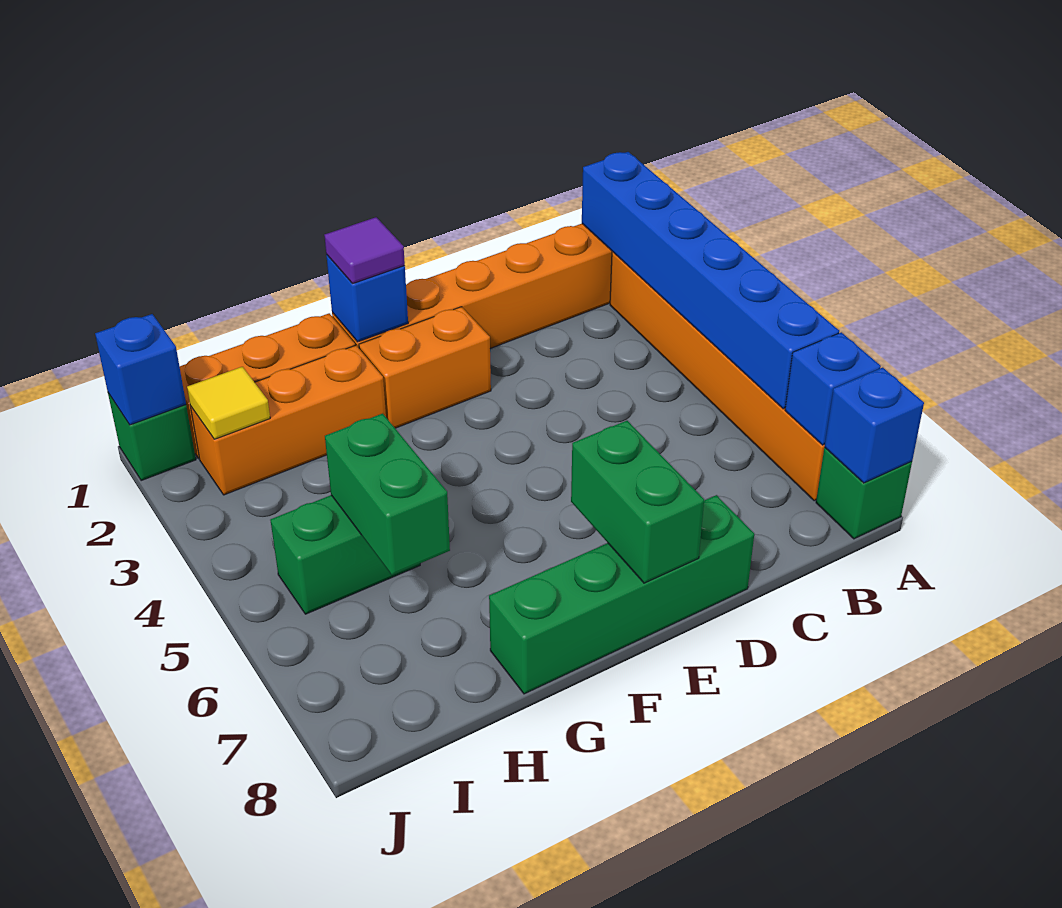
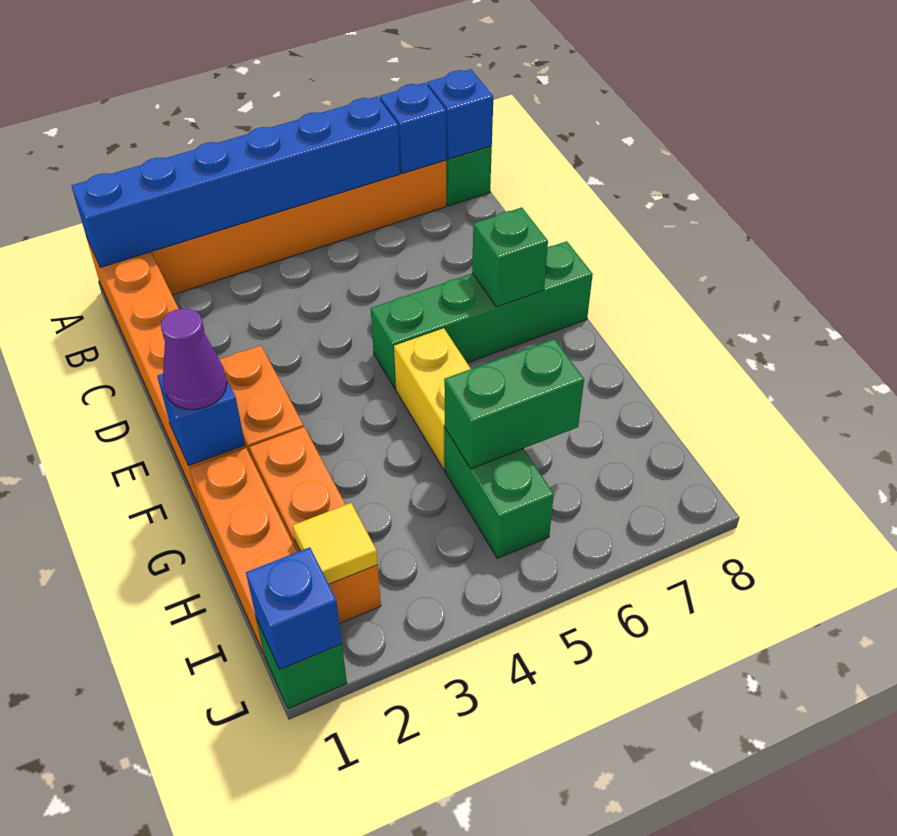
green 1x4 brick [489,495,754,694] -> green 1x4 brick turned to [371,241,593,389]
green 1x2 brick [571,421,704,583] -> green 1x1 brick [472,207,548,307]
purple 1x1 tile [324,217,405,284] -> purple 1x1 cone [161,309,227,409]
none -> yellow 1x2 brick [394,328,471,469]

